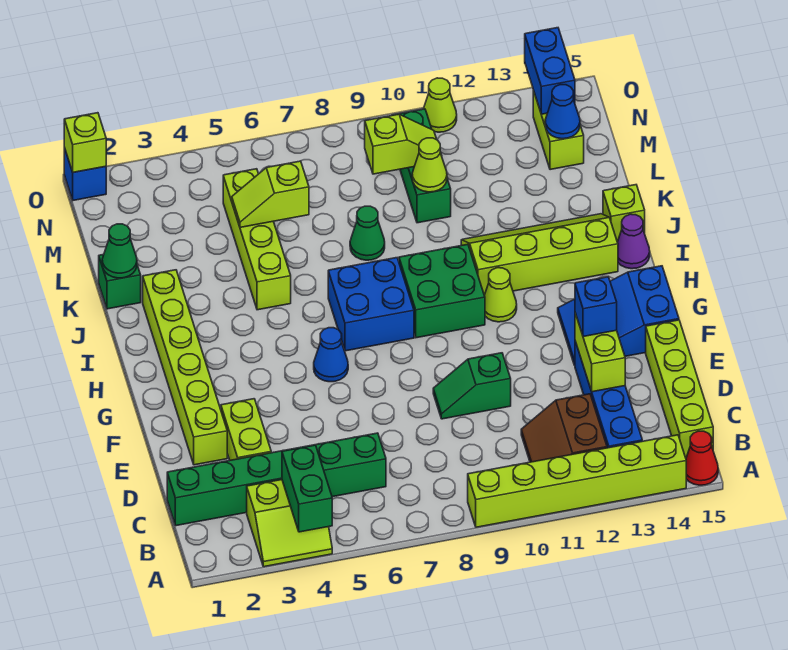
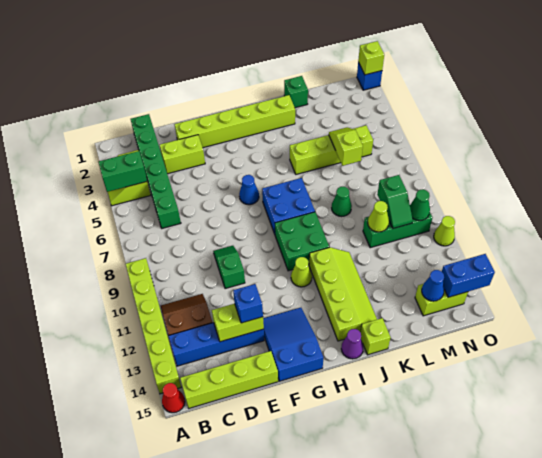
green 1x1 cone [102,224,137,278] -> green 1x1 cone moved to [410,189,430,221]
lime 1x2 slope [365,114,442,174] -> green 1x2 slope [377,175,413,228]

